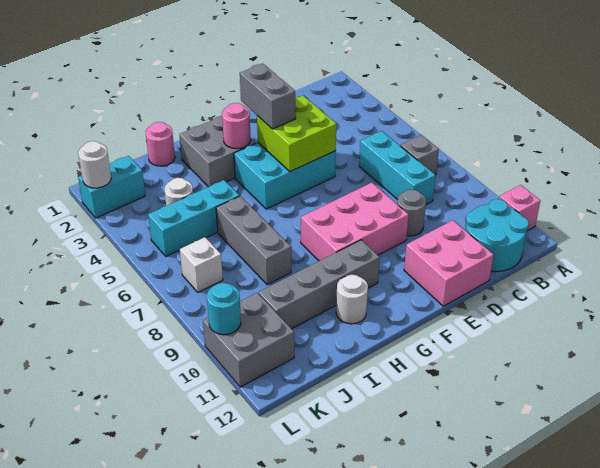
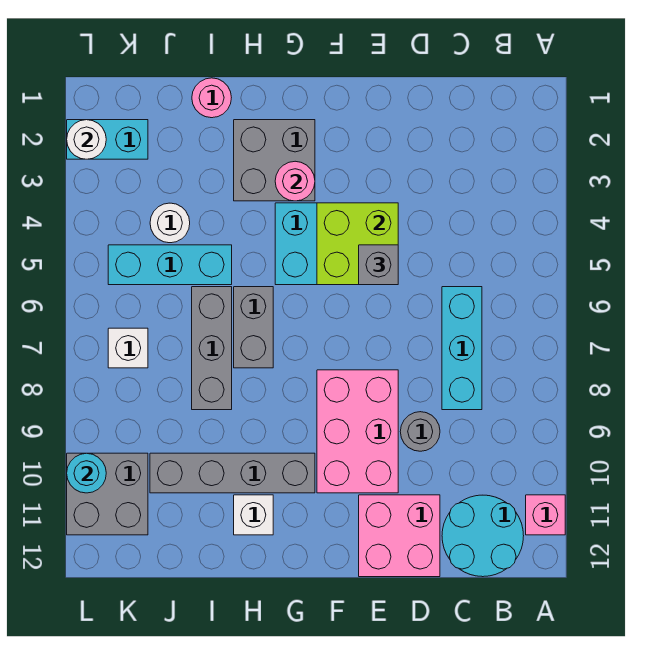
grey 1x1 brick [400,135,439,175] -> grey 1x1 brick moved to [359,245,398,285]
pink 2x3 brick [301,183,409,261] -> pink 2x3 brick turned to [317,370,398,493]
grey 1x2 brick [240,63,296,129] -> grey 1x2 brick moved to [234,287,273,368]
white 1x1 round brick [336,275,368,324] -> white 1x1 brick [234,495,273,535]

